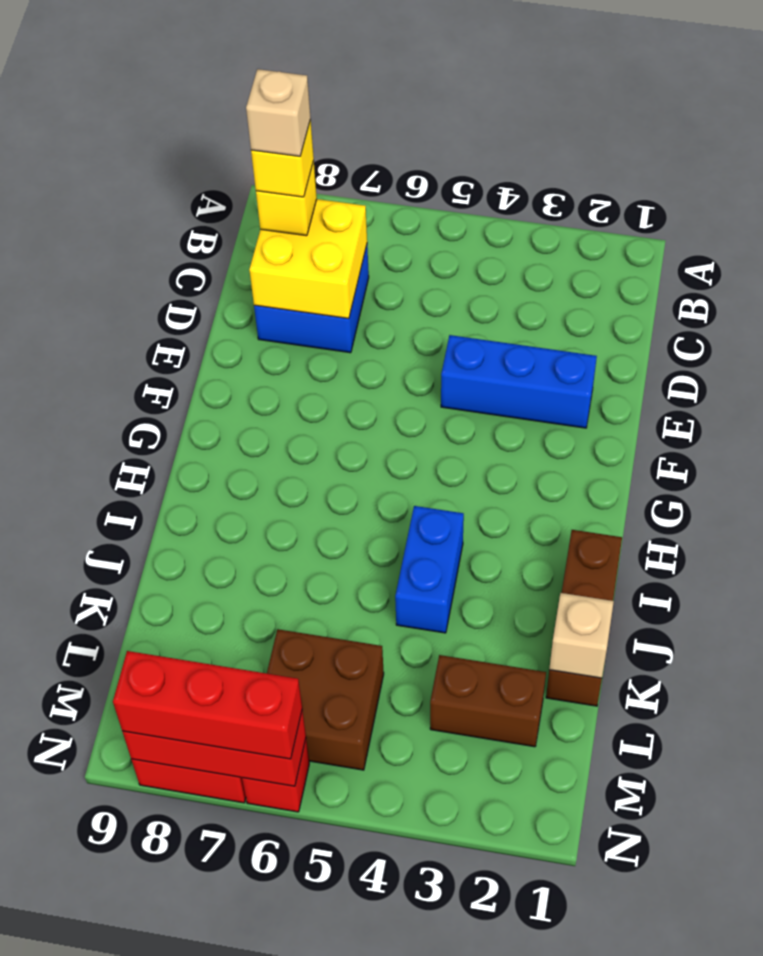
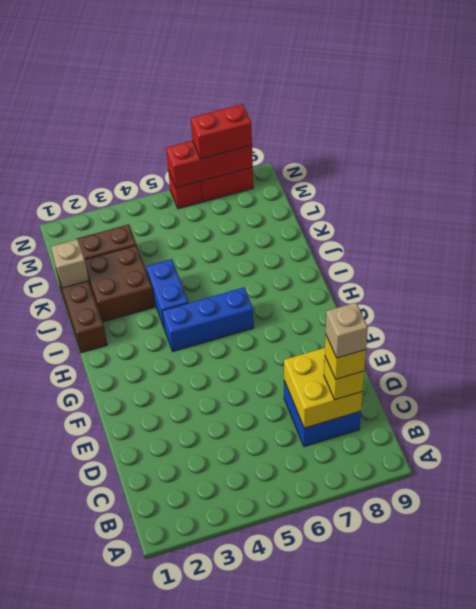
blue 1x3 brick [441,335,597,428] -> blue 1x3 brick moved to [162,287,254,351]
brown 2x2 brick [267,629,384,770] -> brown 2x2 brick moved to [85,245,155,322]
red 1x3 brick [113,651,302,759] -> red 1x2 brick [191,104,252,159]

